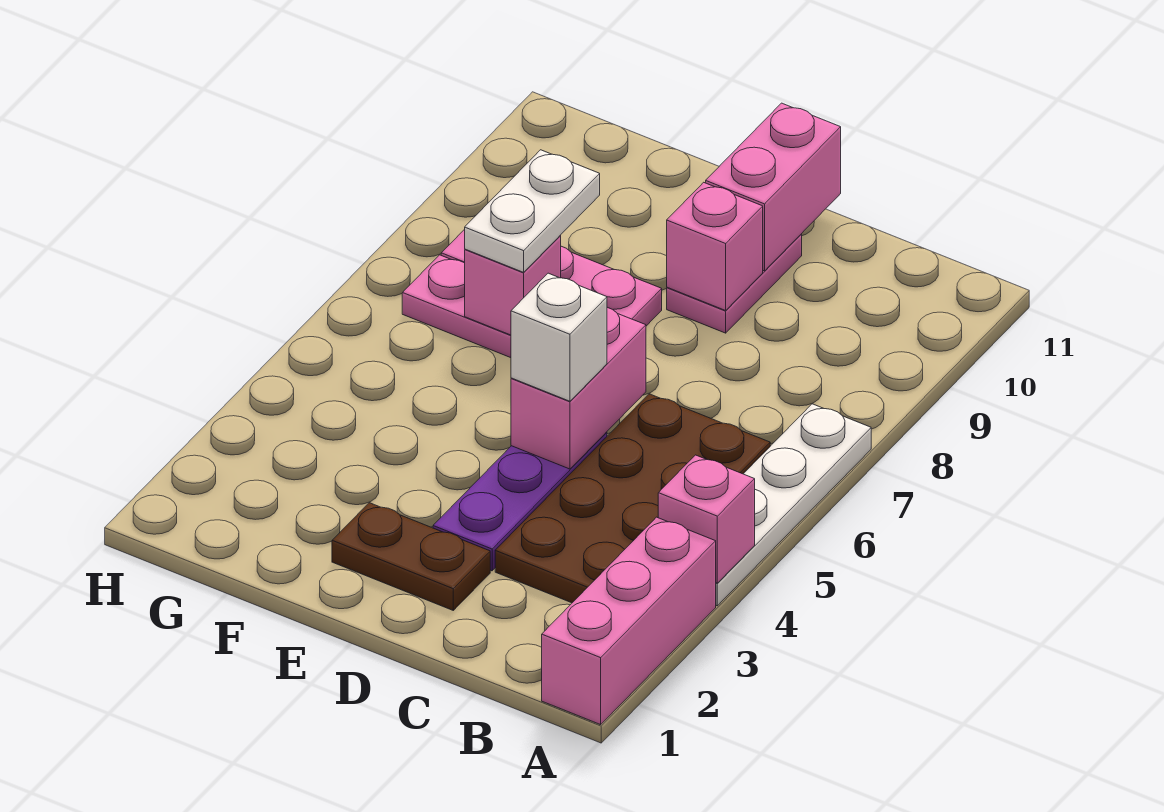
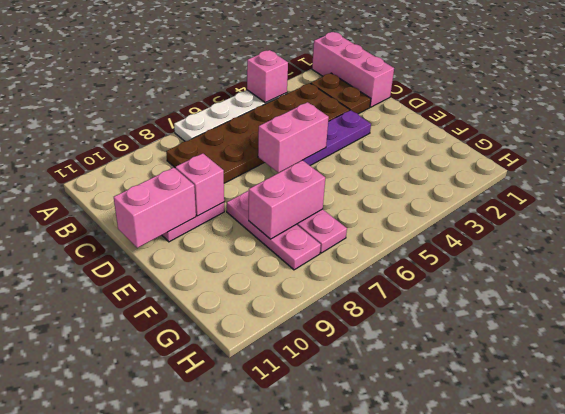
pink 1x3 brick [542,517,716,725] -> pink 1x3 brick turned to [312,32,394,107]
brown 2x4 plate [495,394,770,603] -> brown 2x6 plate [166,83,350,183]
brown 1x2 plate [332,503,490,610] -> brown 1x2 plate moved to [311,73,371,114]
white 1x1 brick [511,273,607,401] -> none
pink 1x1 brick [465,236,561,335] -> pink 1x2 brick [249,160,325,239]
white 1x2 plate [465,150,600,272] -> none

